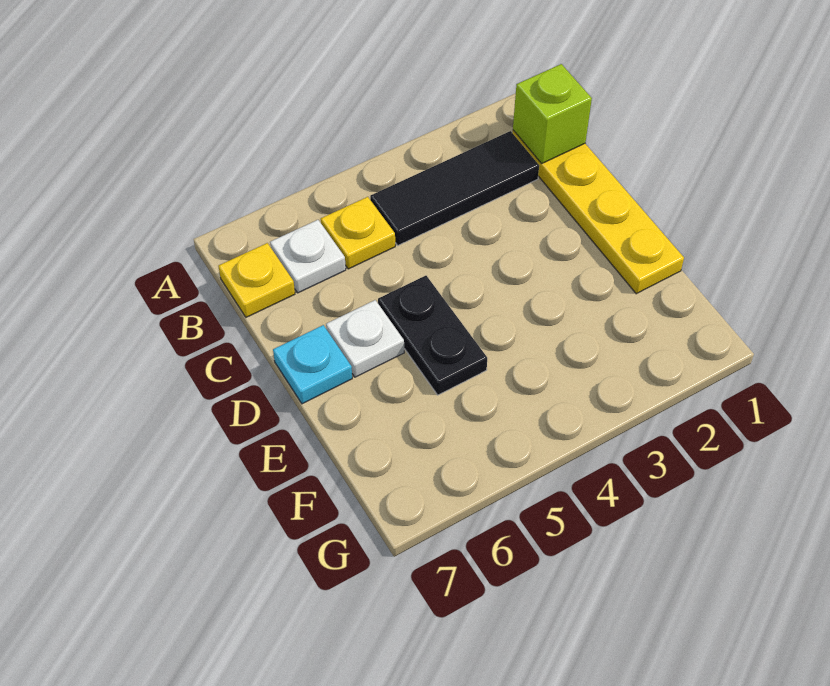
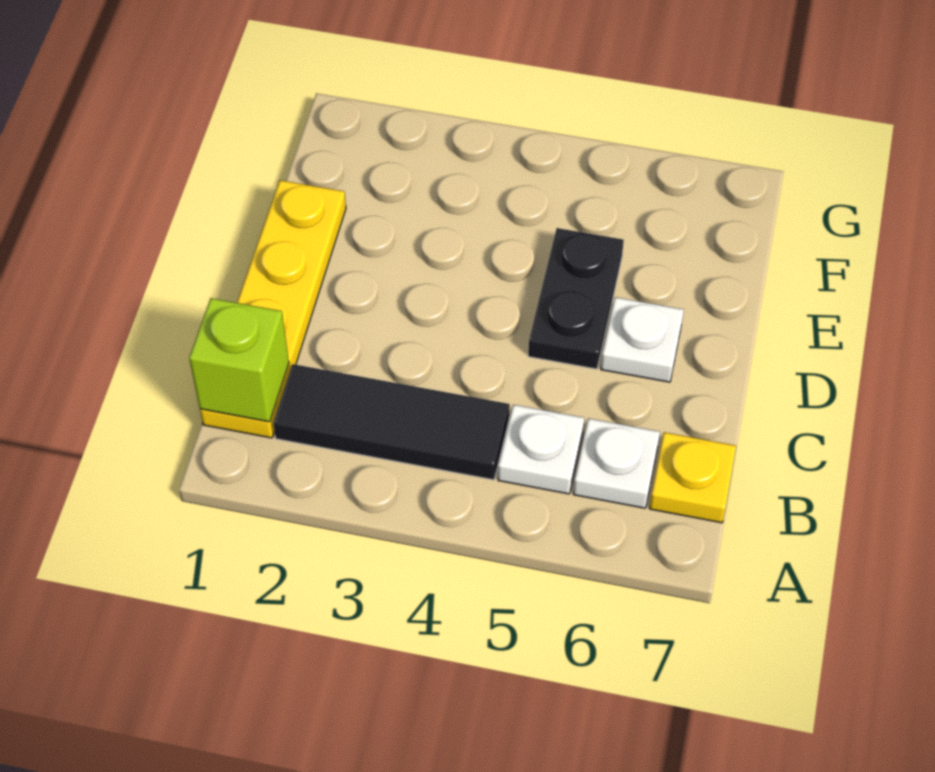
yellow 1x1 plate [321,197,395,269] -> white 1x1 plate [498,405,584,494]
cyan 1x1 plate [273,325,352,404] -> none

